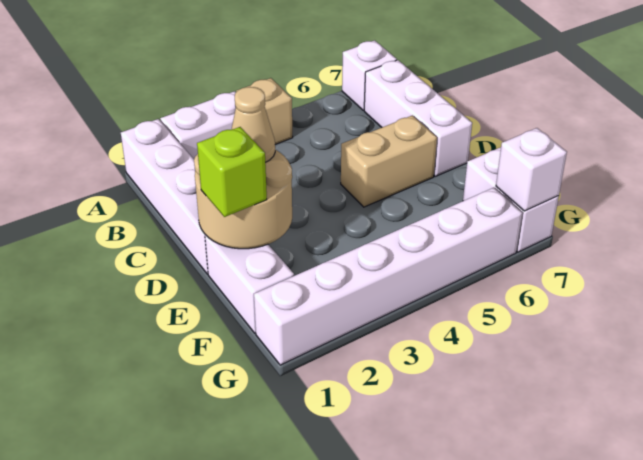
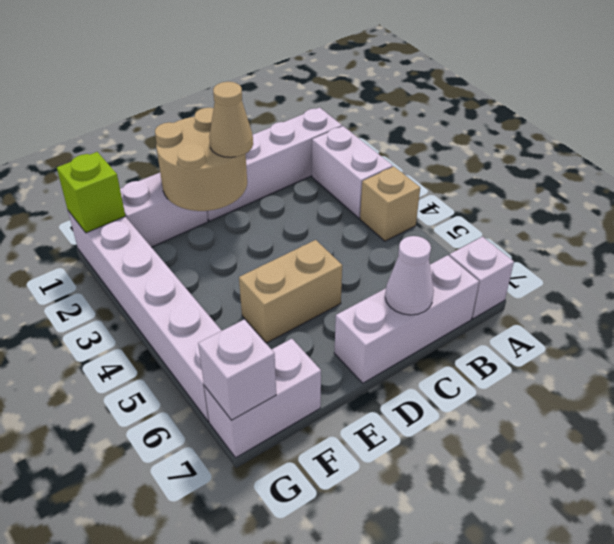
none -> white 1x1 cone [385,236,434,315]
tan 1x2 brick [341,115,437,207] -> tan 1x2 brick turned to [239,240,342,343]
lime 1x1 brick [197,127,267,217] -> lime 1x1 brick moved to [57,152,125,233]

